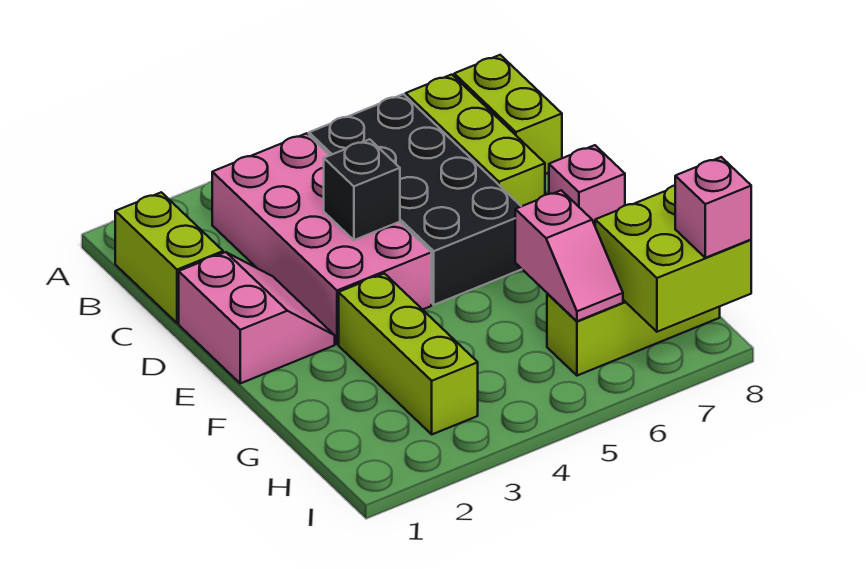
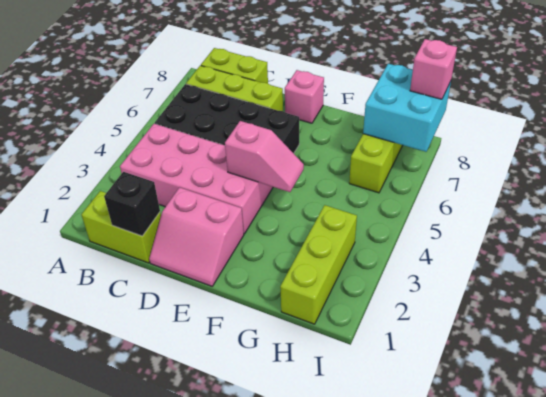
pink 2x2 slope [179,252,335,383] -> pink 2x2 slope turned to [149,187,244,286]
black 1x1 brick [324,139,400,240] -> black 1x1 brick moved to [104,172,160,236]
lime 1x3 brick [339,274,478,434] -> lime 1x3 brick turned to [280,205,357,324]
pink 1x2 slope [515,190,623,321] -> pink 1x2 slope moved to [225,121,304,192]
lime 2x2 brick [595,186,751,332] -> cyan 2x2 brick [363,64,451,152]

